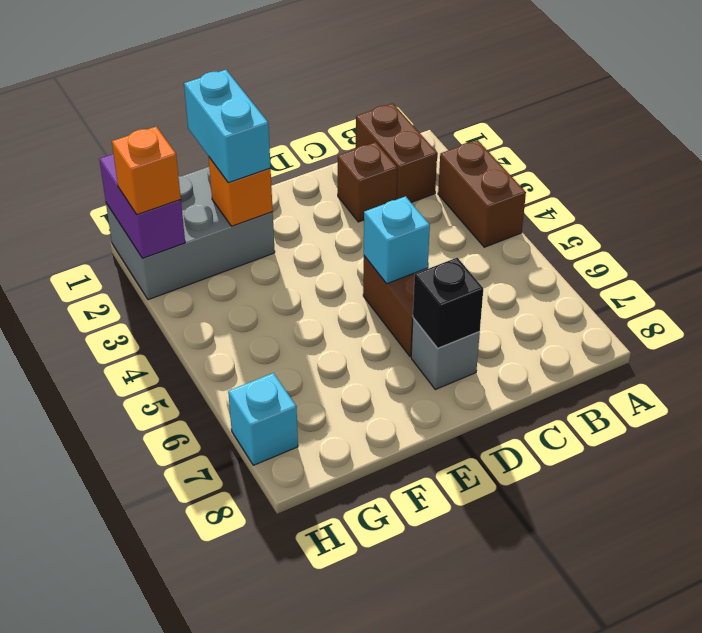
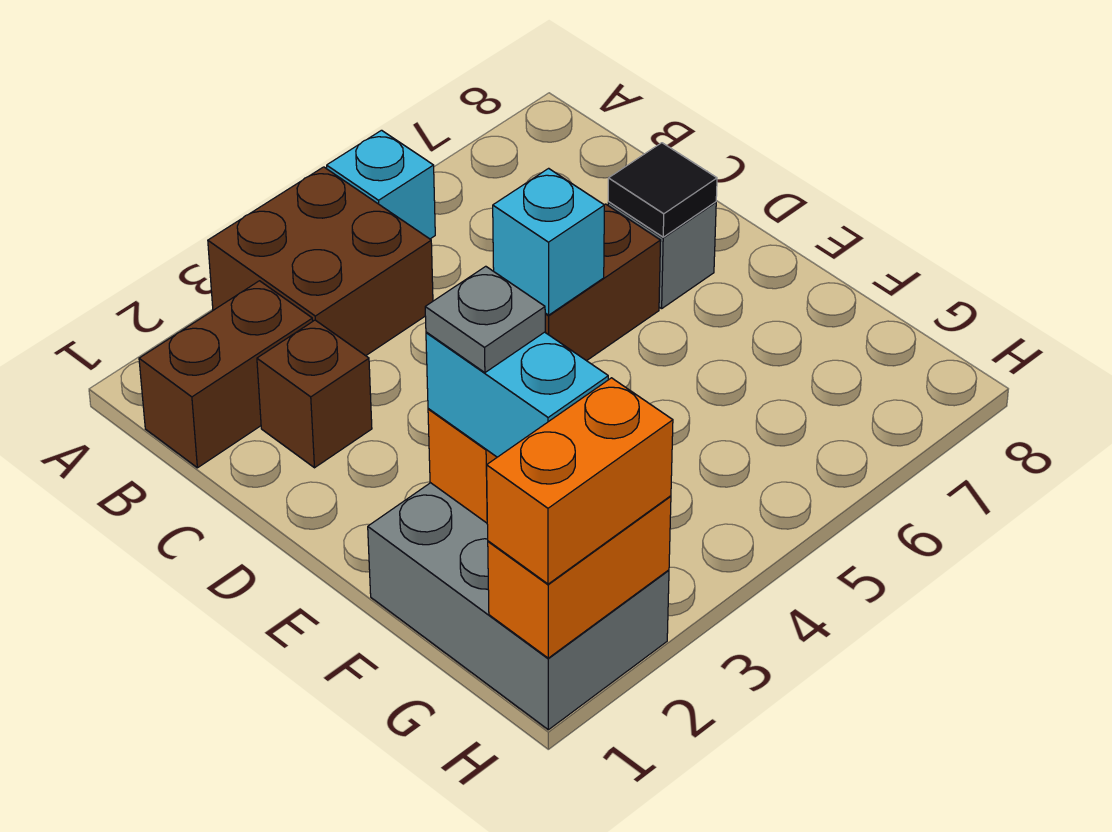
brown 1x2 brick [438,140,526,247] -> brown 2x2 brick [208,167,433,356]
black 1x1 brick [413,258,483,348] -> black 1x1 tile [608,143,717,237]
cyan 1x2 brick [184,70,271,183] -> cyan 1x2 brick turned to [426,332,608,457]
none -> grey 1x1 plate [425,266,545,373]
purple 1x2 brick [99,154,185,258] -> orange 1x2 brick [488,496,671,658]
orange 1x1 brick [112,127,181,215] -> orange 1x2 brick [487,378,673,584]
cyan 1x1 brick [228,373,298,465] -> cyan 1x1 brick moved to [327,130,435,239]

